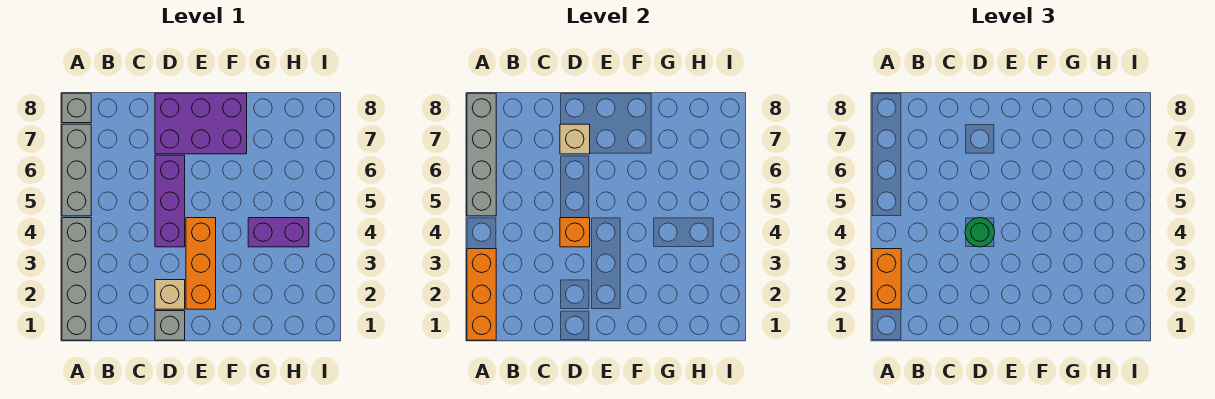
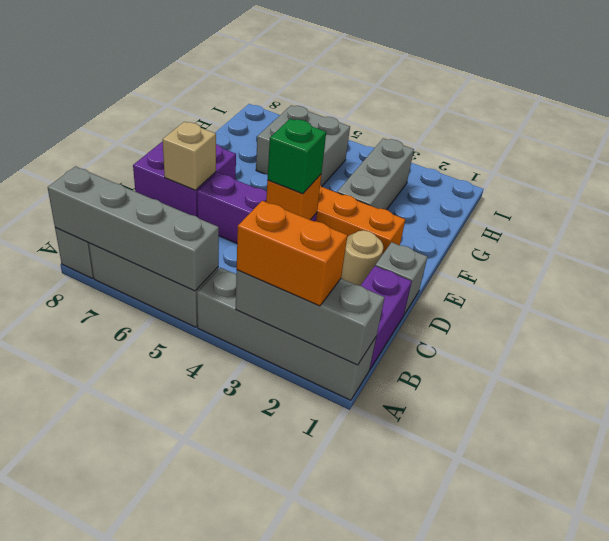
orange 1x3 brick [467,249,496,340] -> grey 1x3 brick [236,270,385,365]
tan 1x1 brick [155,280,185,309] -> tan 1x1 round brick [341,230,383,286]
green 1x1 round brick [965,218,995,247] -> green 1x1 brick [267,119,326,194]
purple 2x3 brick [155,93,247,154] -> purple 2x2 brick [133,141,236,217]
none -> grey 1x3 brick [337,138,414,210]
purple 1x2 brick [248,218,309,247] -> purple 1x2 brick moved to [361,266,412,369]
none -> grey 2x2 brick [256,105,350,187]

